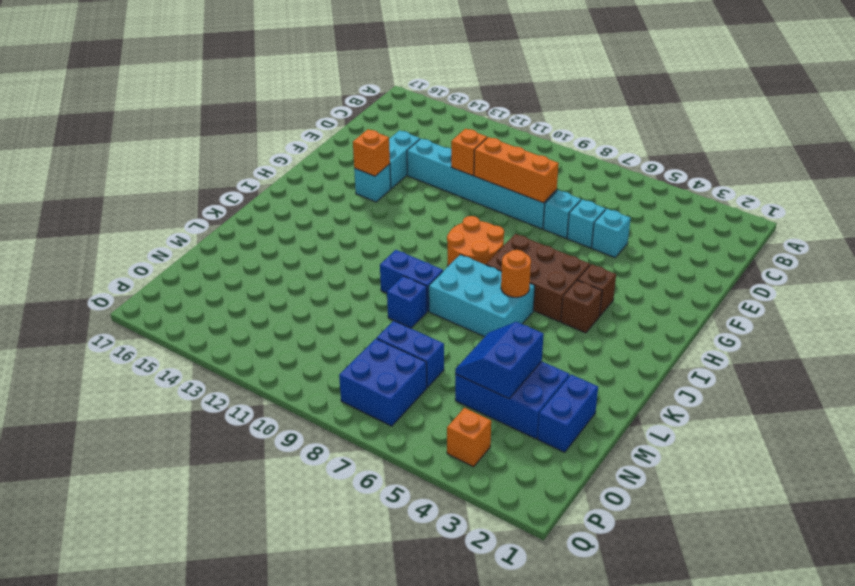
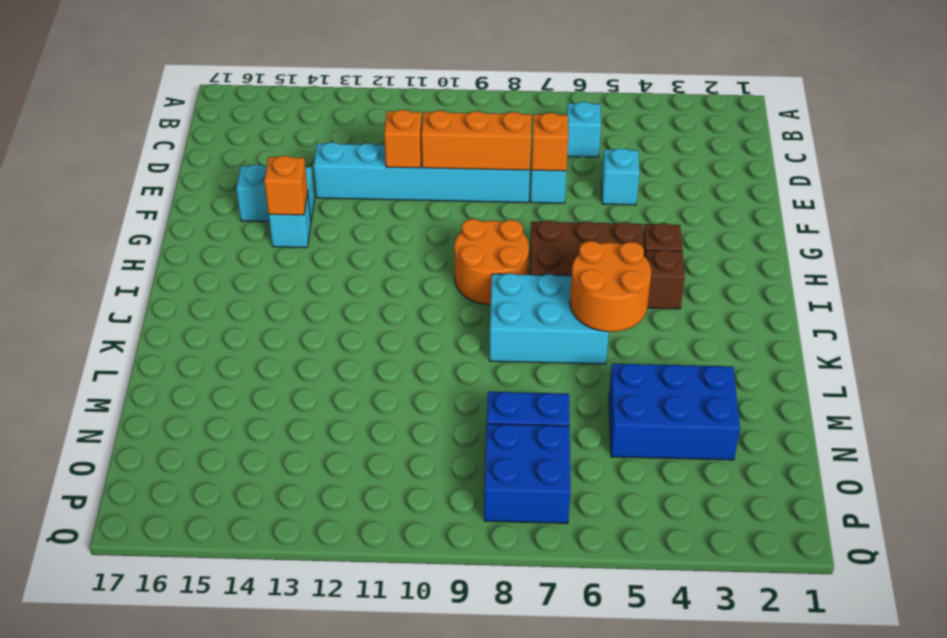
cyan 1x1 brick [567,199,606,248] -> cyan 1x1 brick moved to [567,102,601,157]
cyan 1x2 brick [389,130,420,189] -> cyan 1x2 brick turned to [236,164,315,221]
orange 1x1 round brick [501,250,531,297] -> orange 2x2 round brick [570,241,651,332]
blue 1x2 brick [380,250,443,311] -> none
blue 1x1 brick [387,276,427,328] -> none
blue 1x2 brick [538,375,598,452] -> none
blue 2x2 slope [455,322,544,399] -> none
orange 1x1 brick [447,408,491,467] -> orange 1x1 brick moved to [532,113,568,171]

